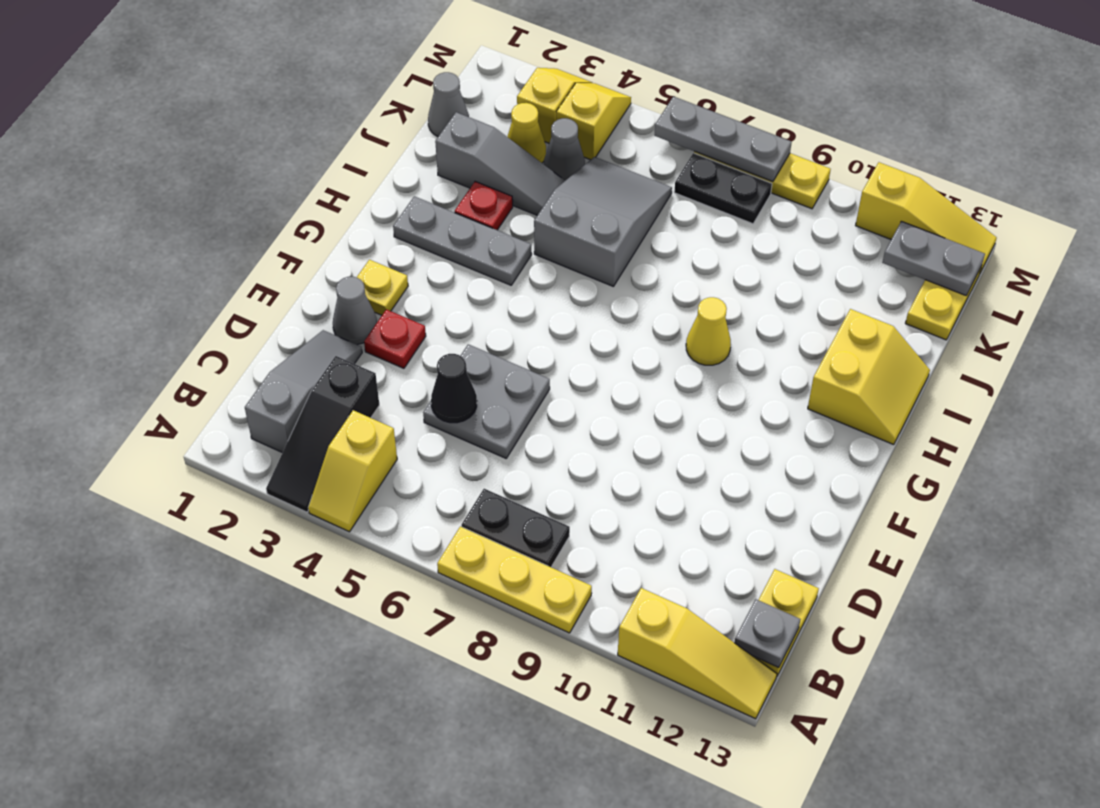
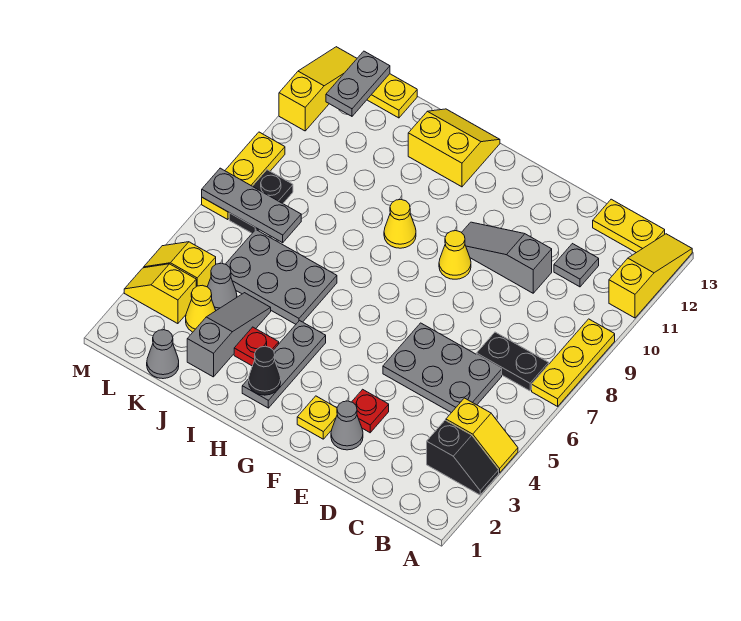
black 1x3 slope [266,356,379,512] -> black 1x2 slope [427,420,499,495]
grey 1x3 slope [245,330,362,453] -> grey 1x3 slope moved to [462,222,552,293]
black 1x2 plate [462,489,570,567] -> black 1x2 plate turned to [477,332,549,391]
grey 1x1 plate [735,599,800,668] -> grey 1x1 plate moved to [554,244,599,287]
grey 2x2 plate [423,344,550,458] -> grey 2x3 plate [383,323,502,413]
black 1x1 cone [431,354,477,423] -> black 1x1 cone moved to [249,346,281,395]
none -> yellow 1x1 cone [439,231,471,279]
grey 2x3 slope [534,157,672,287] -> grey 2x3 plate [226,230,337,324]
grey 1x3 plate [654,96,792,181] -> grey 1x3 plate turned to [202,168,301,243]

